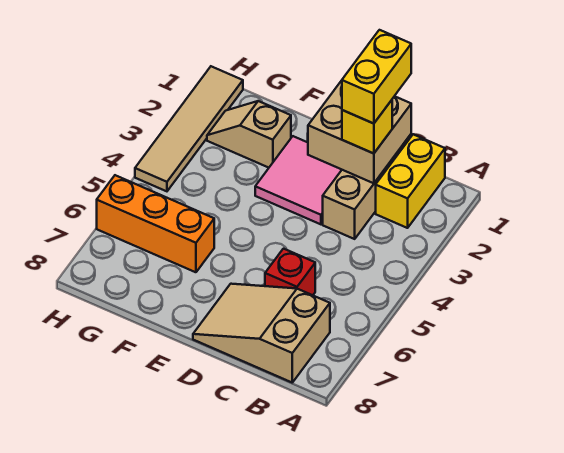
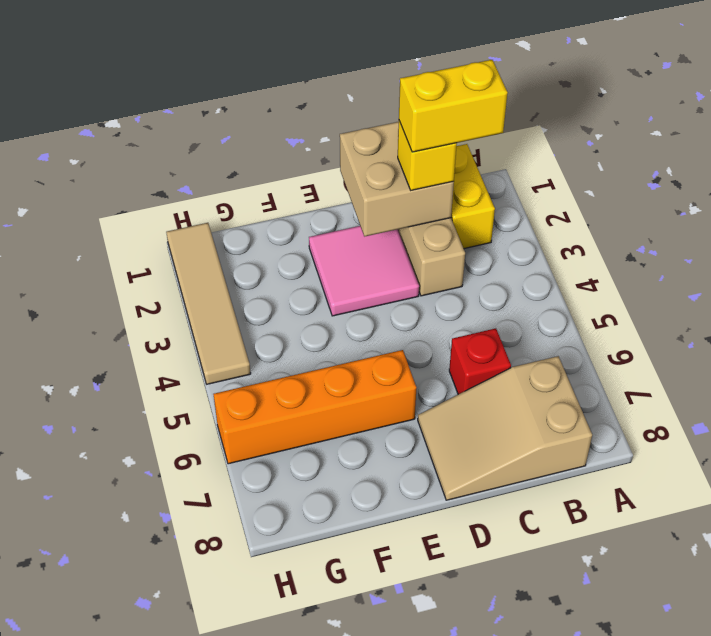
yellow 1x2 brick [342,30,411,124] -> yellow 1x2 brick turned to [399,60,508,152]
tan 1x2 slope [207,101,291,168] -> none
orange 1x3 brick [97,175,214,272] -> orange 1x4 brick [214,350,416,464]

